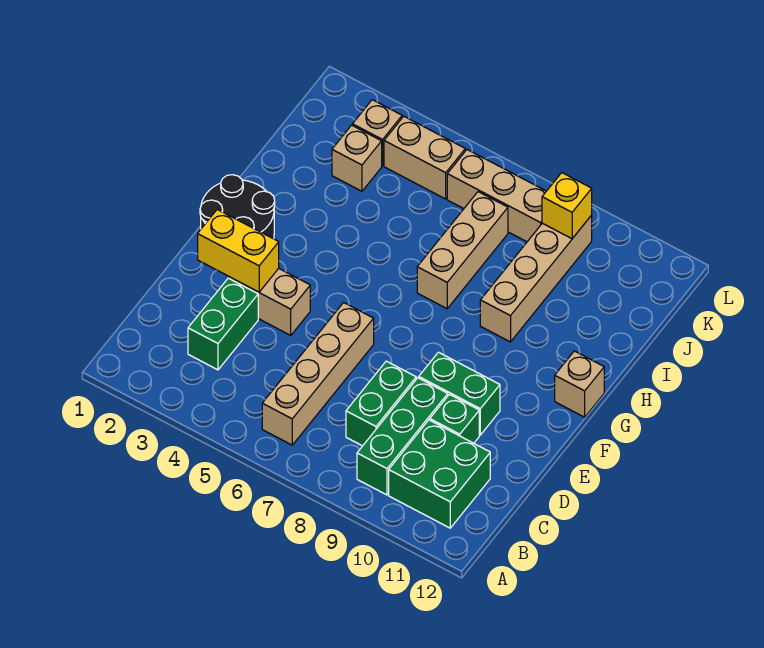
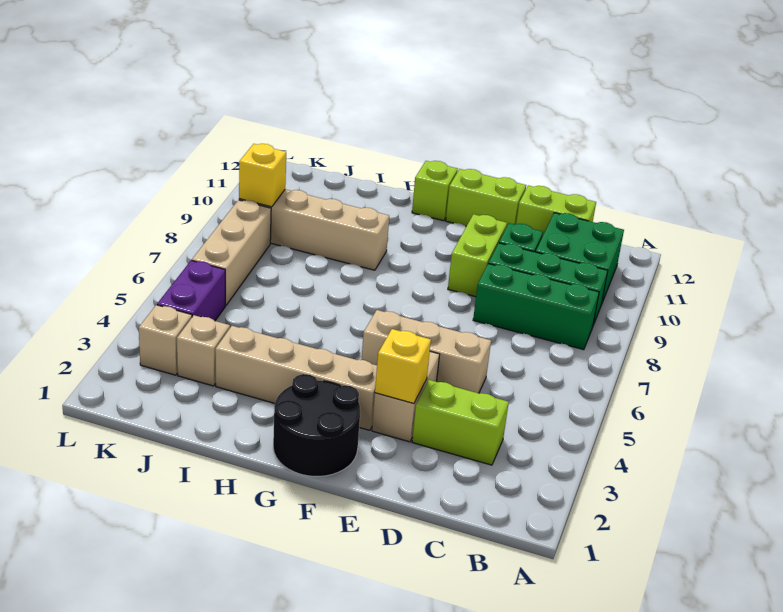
tan 1x4 brick [262,303,374,445] -> tan 1x4 brick moved to [215,326,377,430]
green 1x2 brick [188,278,258,370] -> lime 1x2 brick [412,380,509,465]
green 1x2 brick [346,361,416,446] -> green 1x3 brick [473,264,599,350]
none -> lime 1x2 brick [516,185,596,236]
yellow 1x2 brick [198,209,279,292] -> yellow 1x1 brick [375,329,431,403]
green 1x2 brick [419,352,500,435] -> lime 1x2 brick [448,214,507,297]
none -> lime 1x2 brick [446,169,526,226]
tan 1x1 brick [555,351,604,417] -> lime 1x1 brick [412,161,458,221]
tan 1x3 brick [417,192,508,309] -> tan 1x3 brick moved to [362,310,491,393]
tan 1x2 brick [384,116,465,199] -> purple 1x2 brick [157,260,225,321]

